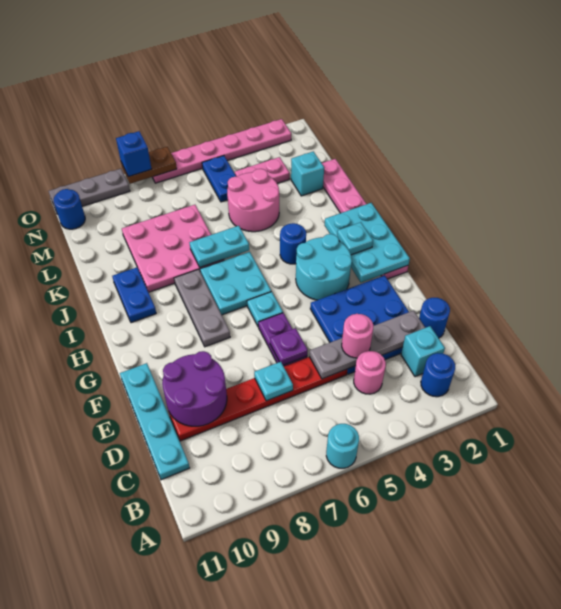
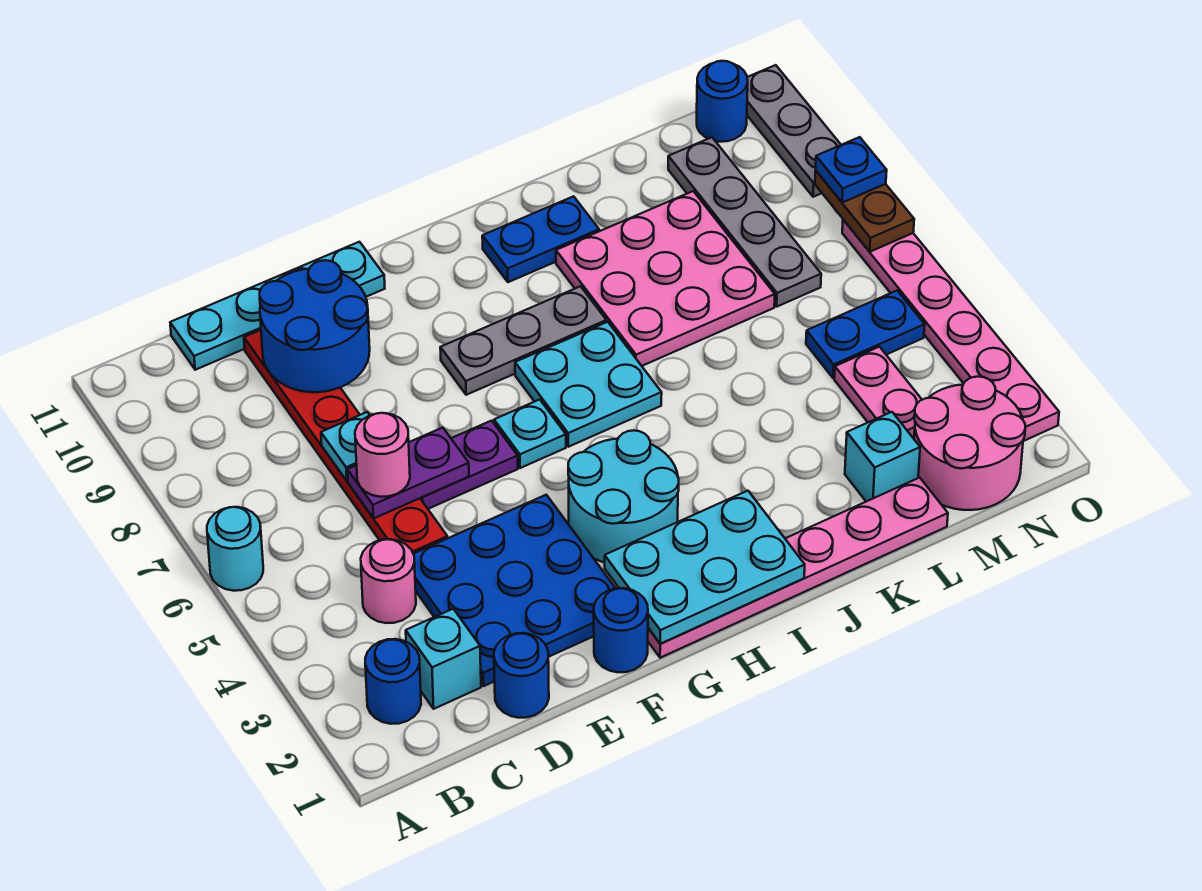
grey 1x4 plate [309,310,425,379] -> grey 1x4 plate moved to [668,137,821,307]
pink 1x1 round brick [342,314,373,358] -> pink 1x1 round brick moved to [355,413,410,497]
purple 2x2 round brick [162,351,227,426] -> blue 2x2 round brick [260,260,370,392]
purple 1x1 plate [270,328,308,365] -> purple 1x2 plate [347,428,469,518]
cyan 1x1 plate [337,222,373,255] -> none
blue 1x1 round brick [280,223,306,264] -> blue 1x1 round brick moved to [594,588,648,672]
cyan 1x2 plate [190,226,249,267] -> none
pink 2x2 round brick [227,169,279,232] -> pink 2x2 round brick moved to [914,377,1025,510]
blue 1x1 brick [116,131,151,177] -> blue 1x1 plate [816,137,887,202]

